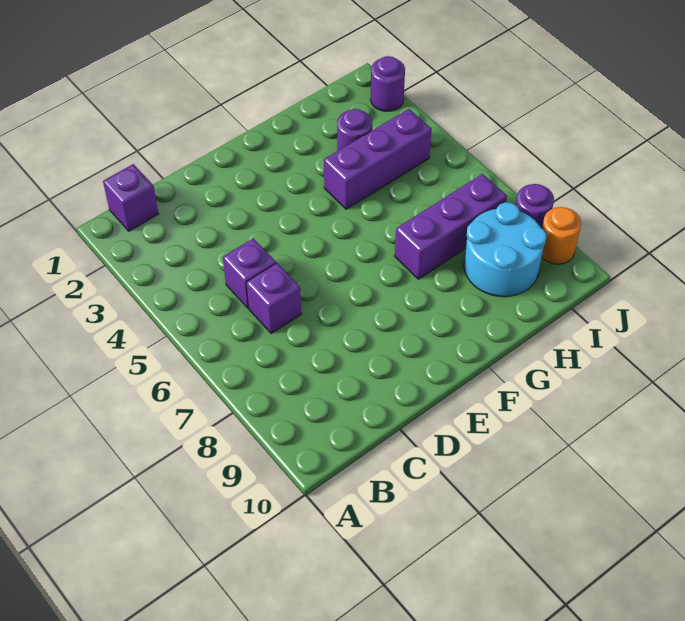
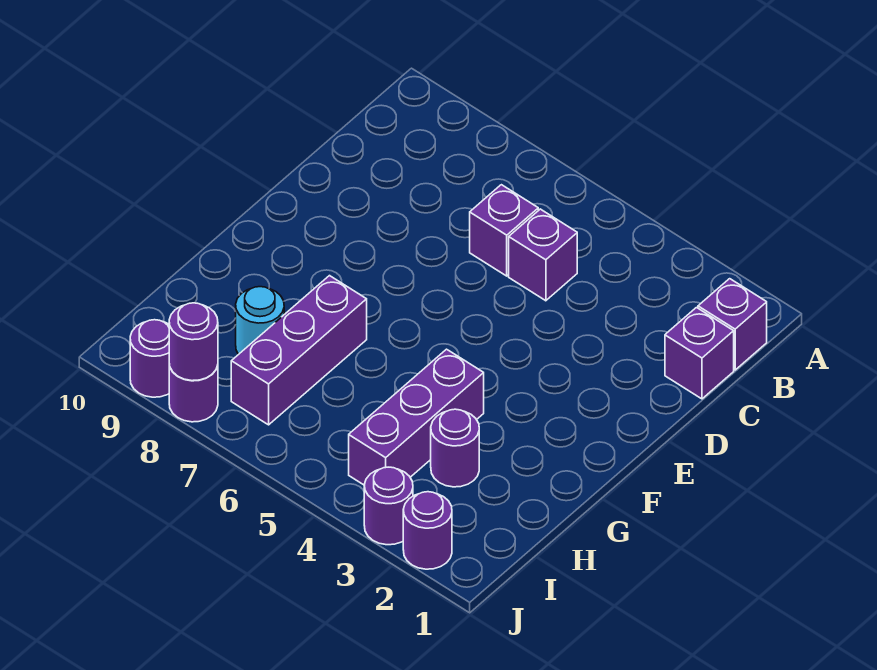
none -> purple 1x1 brick [665,308,734,399]
cyan 2x2 round brick [464,202,547,297] -> cyan 1x1 round brick [236,287,284,354]
none -> purple 1x1 round brick [364,467,413,545]
none -> purple 1x1 round brick [169,303,218,381]
orange 1x1 round brick [542,207,581,264] -> purple 1x1 round brick [130,320,169,397]

